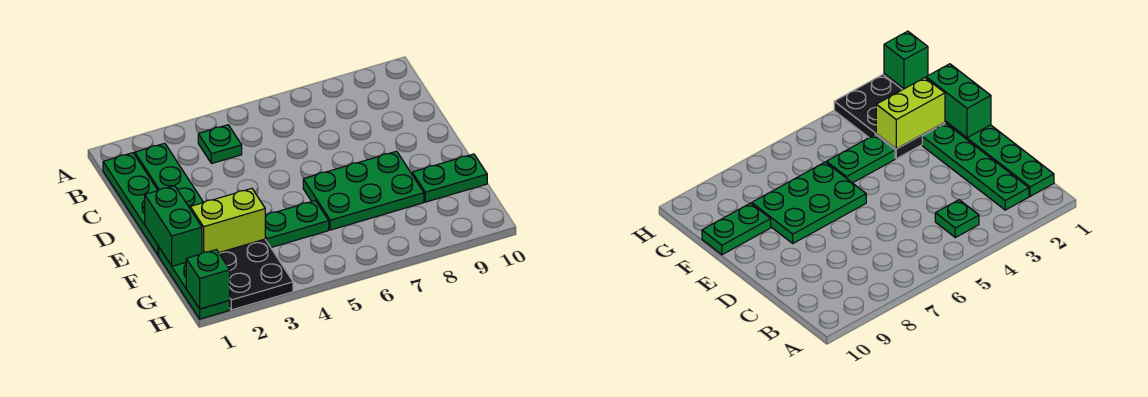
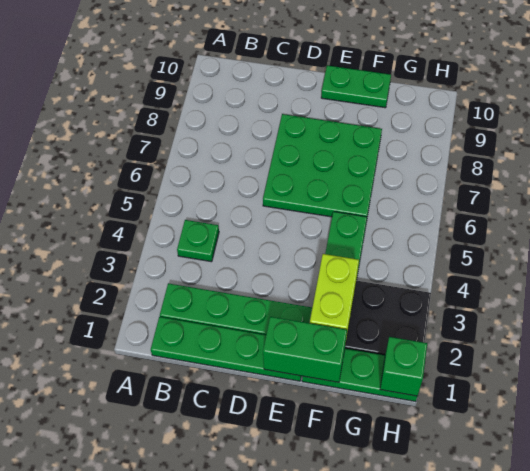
green 2x3 plate [303,151,424,230] -> green 3x3 plate [263,114,382,217]
green 1x2 plate [412,154,487,202] -> green 1x2 plate turned to [321,65,391,108]

